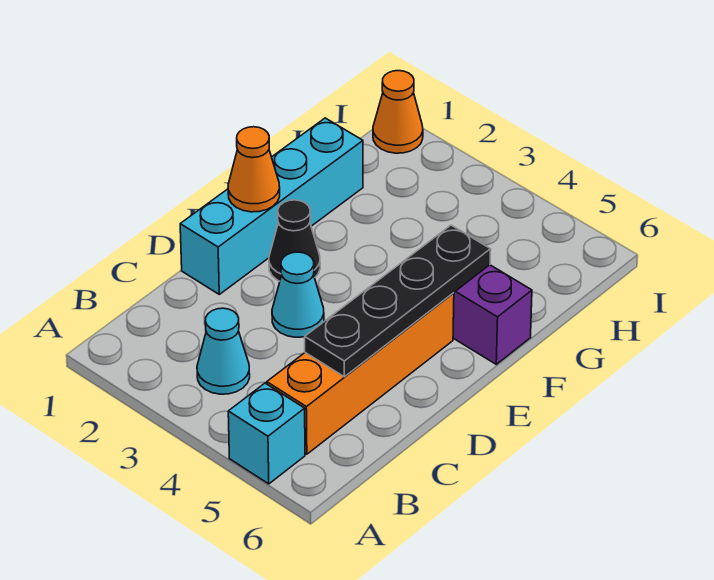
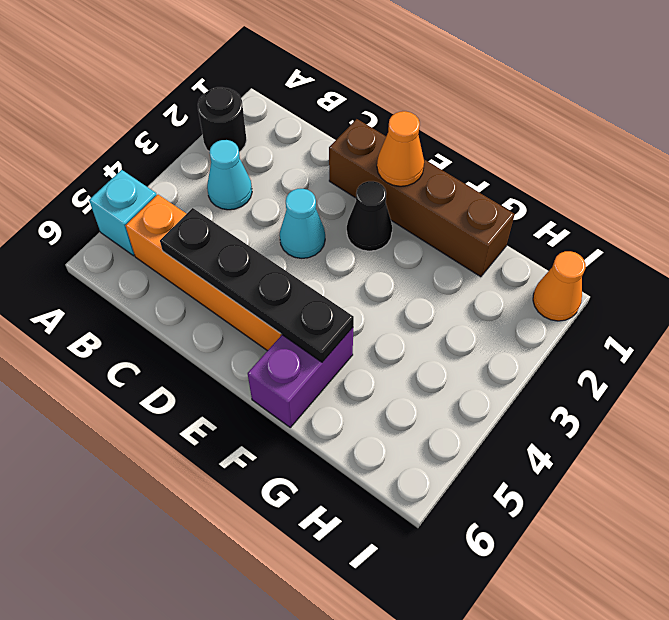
none -> black 1x1 round brick [198,87,247,152]
cyan 1x4 brick [180,118,363,294] -> brown 1x4 brick [329,119,515,277]

